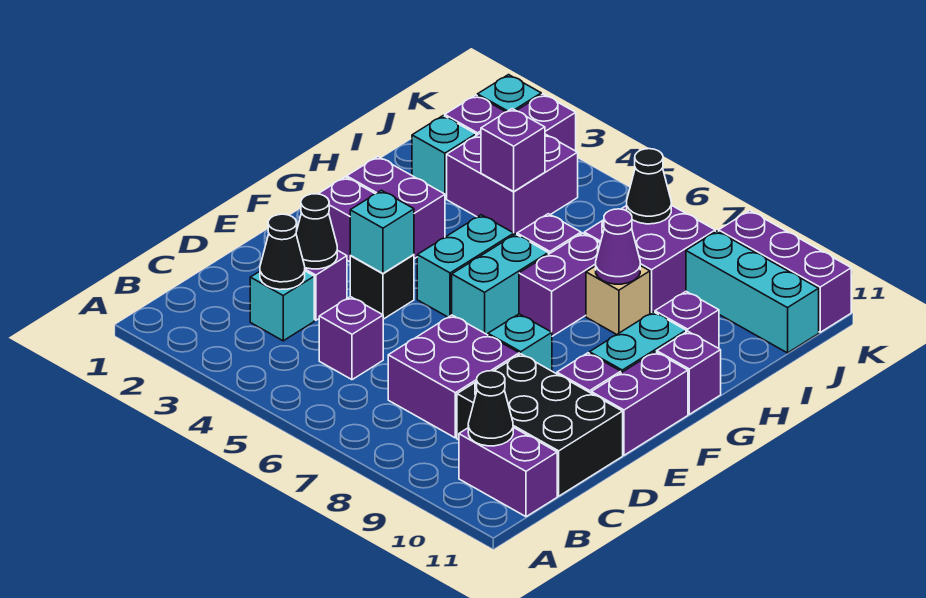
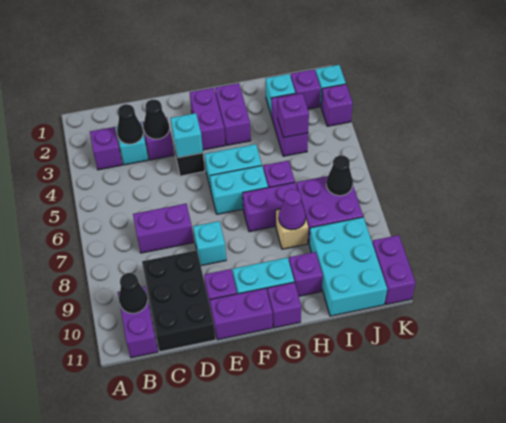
purple 1x1 brick [319,297,383,380] -> purple 1x1 brick moved to [90,127,122,170]
purple 2x2 brick [388,315,519,438] -> purple 1x2 brick [133,204,194,253]
purple 2x2 brick [447,133,578,235] -> purple 1x2 brick [271,93,308,156]
cyan 1x3 brick [686,231,819,353] -> cyan 2x3 brick [309,217,387,316]
purple 1x3 brick [719,211,851,332] -> purple 1x2 brick [372,235,415,304]

